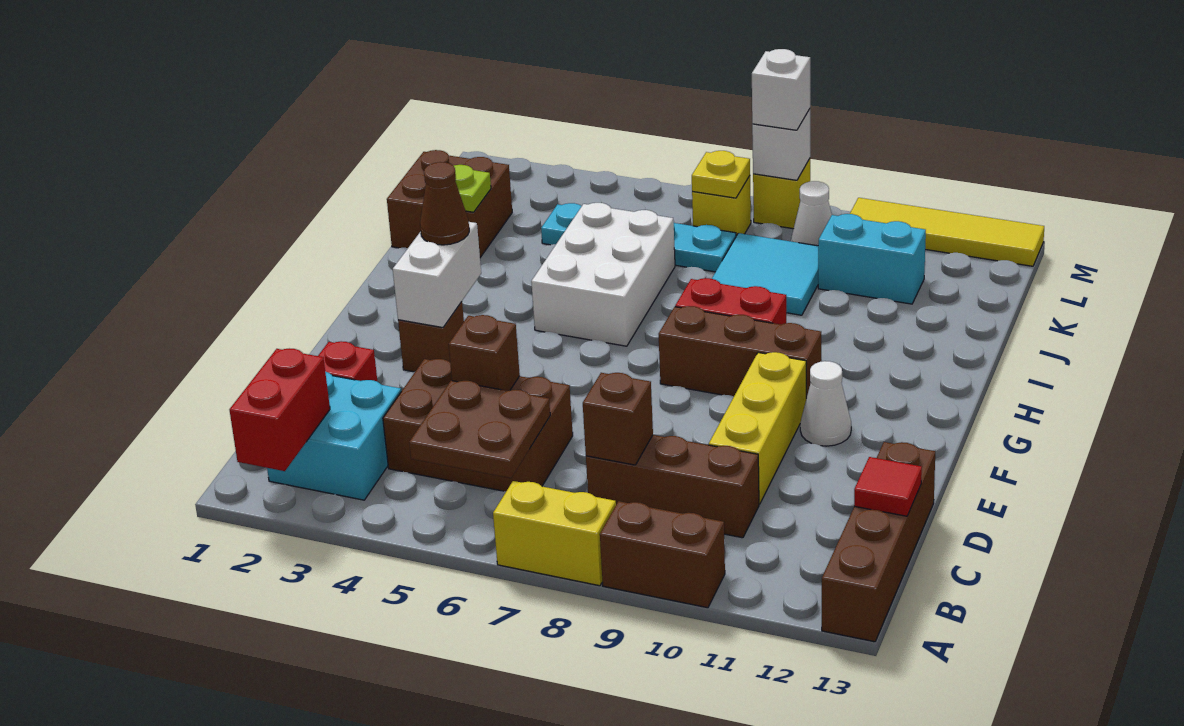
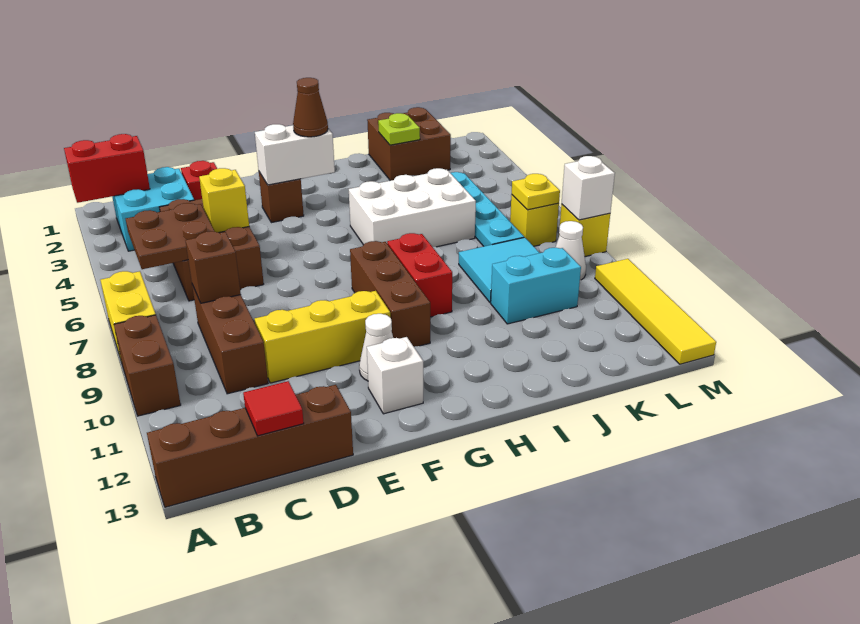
brown 1x1 brick [449,315,520,391] -> yellow 1x1 brick [199,168,249,233]
cyan 1x2 brick [818,214,926,304] -> cyan 1x2 brick turned to [491,248,581,324]
white 1x1 brick [752,49,810,130] -> white 1x1 brick moved to [367,337,423,414]

